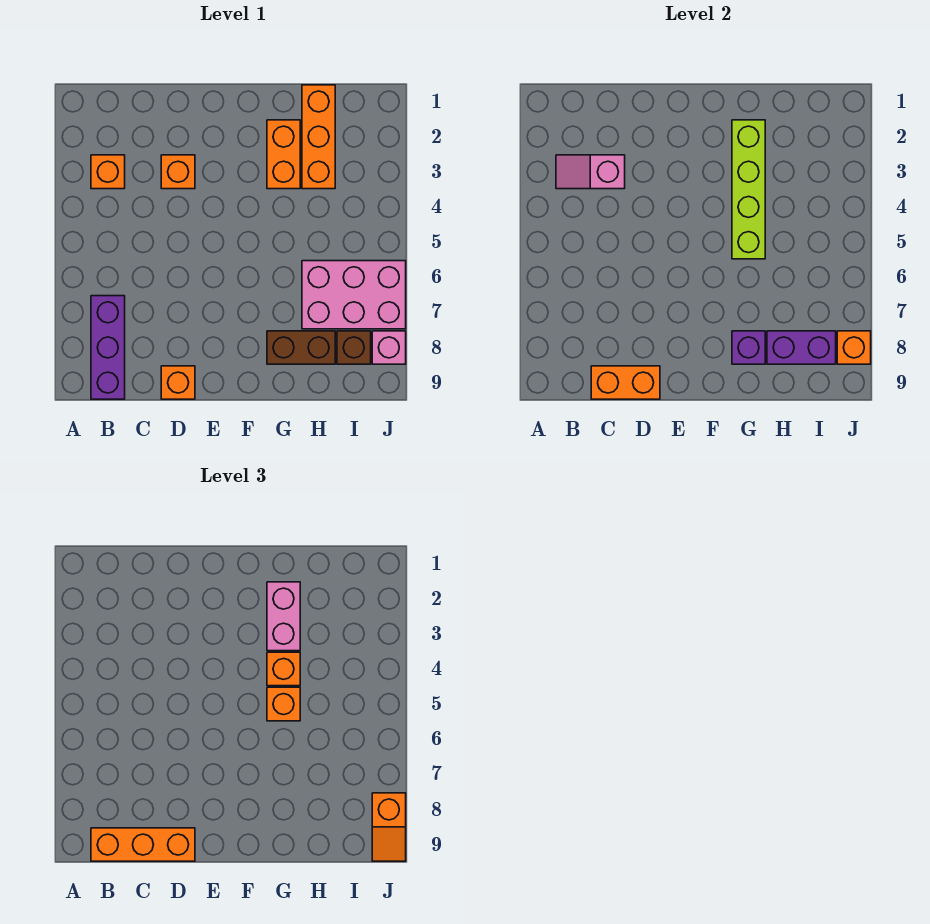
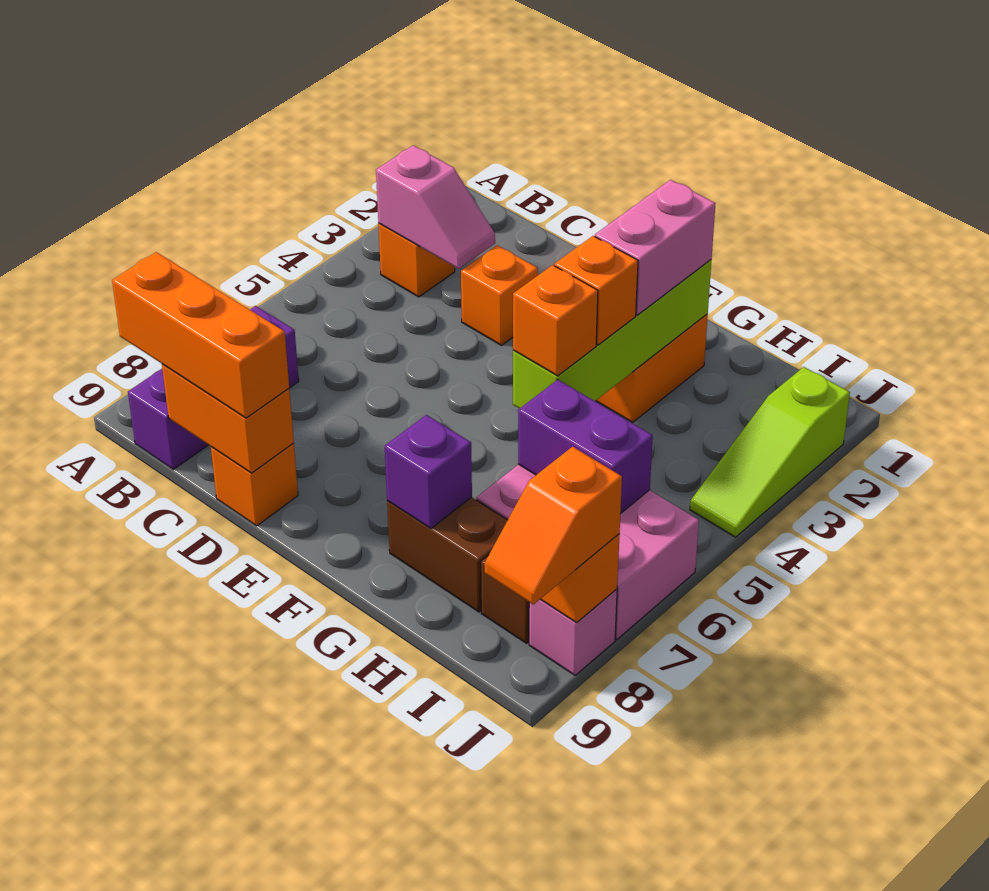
pink 1x2 slope [556,155,625,189] -> pink 1x2 slope turned to [376,145,495,269]
orange 1x3 brick [302,85,335,189] -> none
purple 1x2 brick [767,331,836,364] -> purple 1x2 brick moved to [518,380,653,514]
none -> lime 1x3 slope [690,367,850,537]

